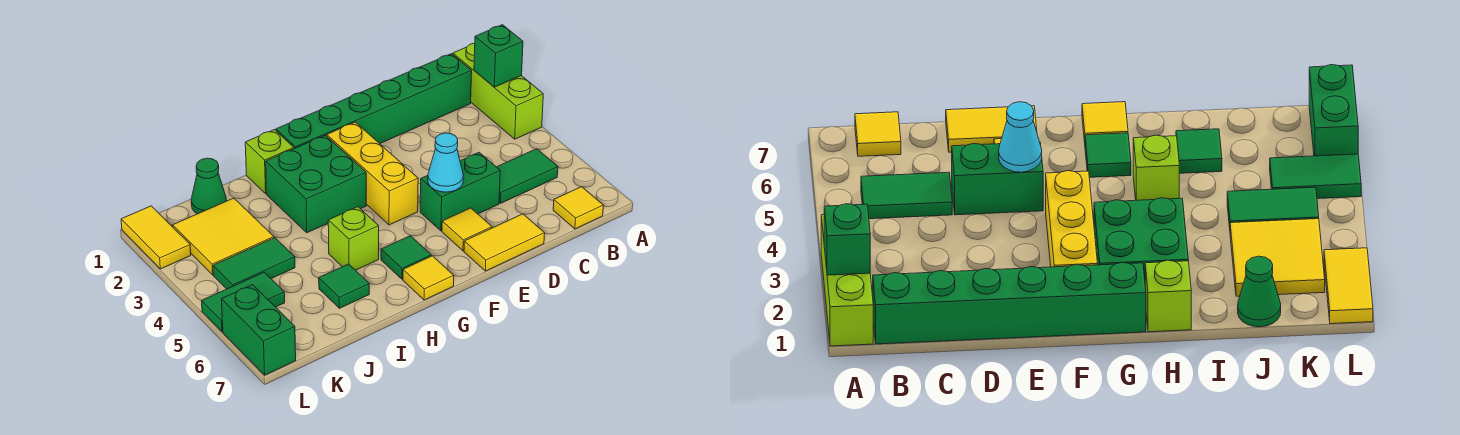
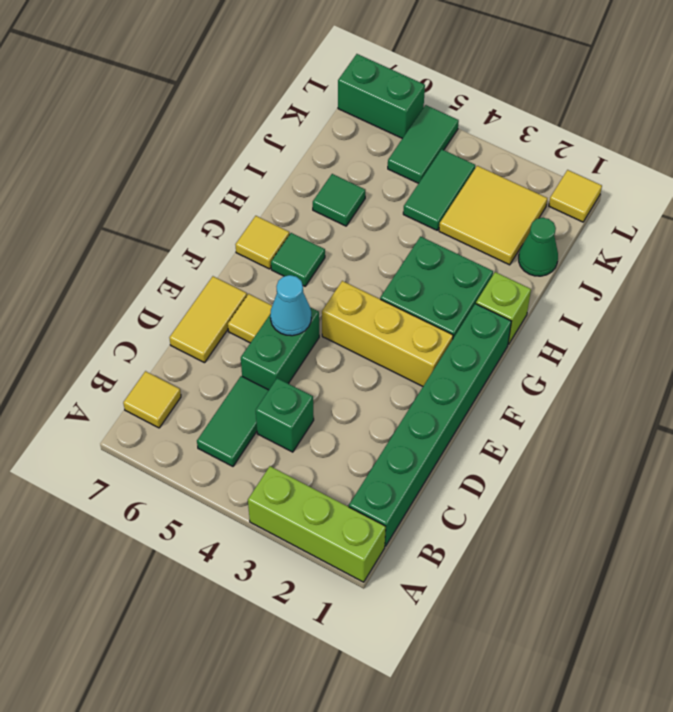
green 1x1 brick [474,25,523,87] -> green 1x1 brick moved to [256,378,314,452]
lime 1x1 brick [328,207,379,270] -> none
yellow 1x2 tile [121,206,191,269] -> yellow 1x1 tile [549,170,602,222]

